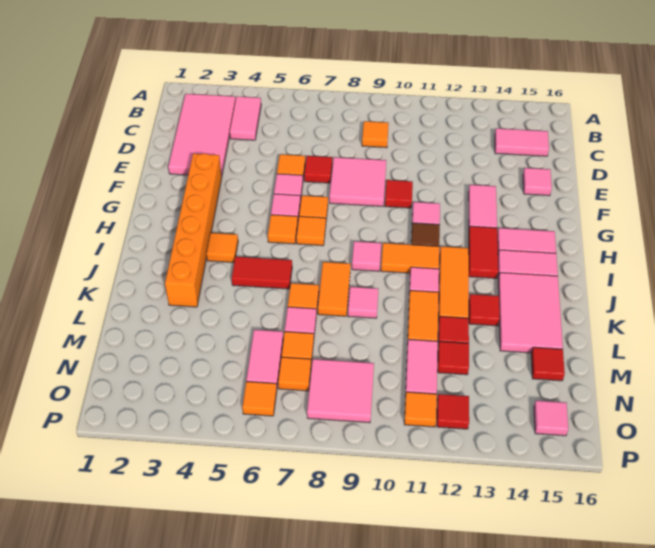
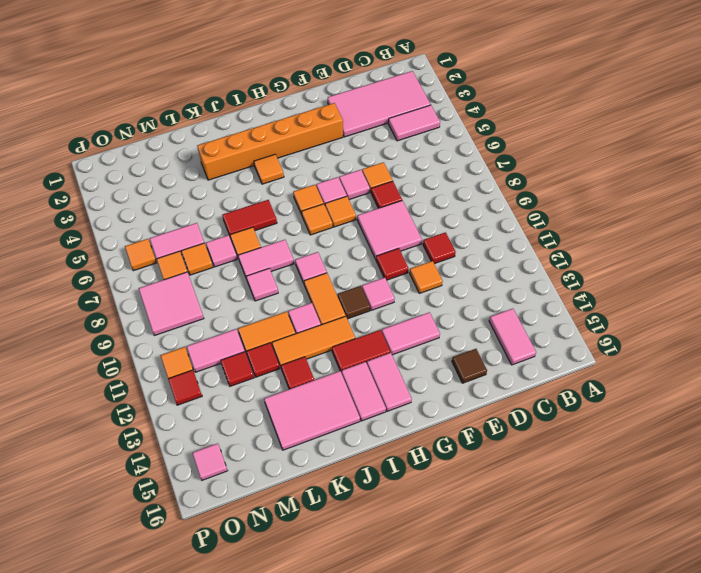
orange 1x1 tile [362,121,389,148] -> orange 1x1 tile moved to [410,261,443,293]
pink 1x1 tile [523,168,552,196] -> brown 1x1 tile [452,349,487,383]
red 1x2 tile [232,257,292,289] -> red 1x2 tile turned to [222,200,277,235]
orange 1x2 tile [318,262,351,316] -> pink 1x2 tile [238,240,294,277]
red 1x1 tile [531,347,565,381] -> red 1x1 tile moved to [423,232,456,264]

